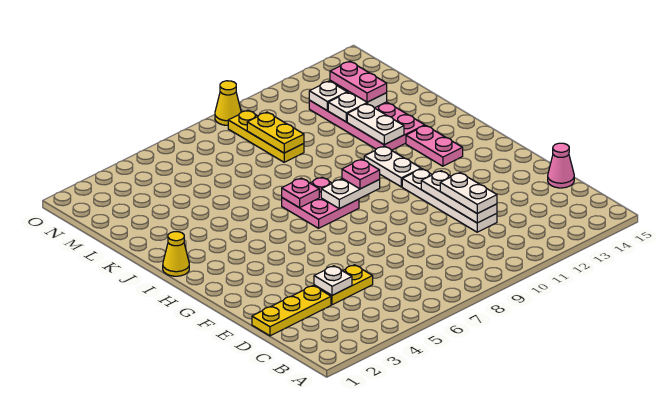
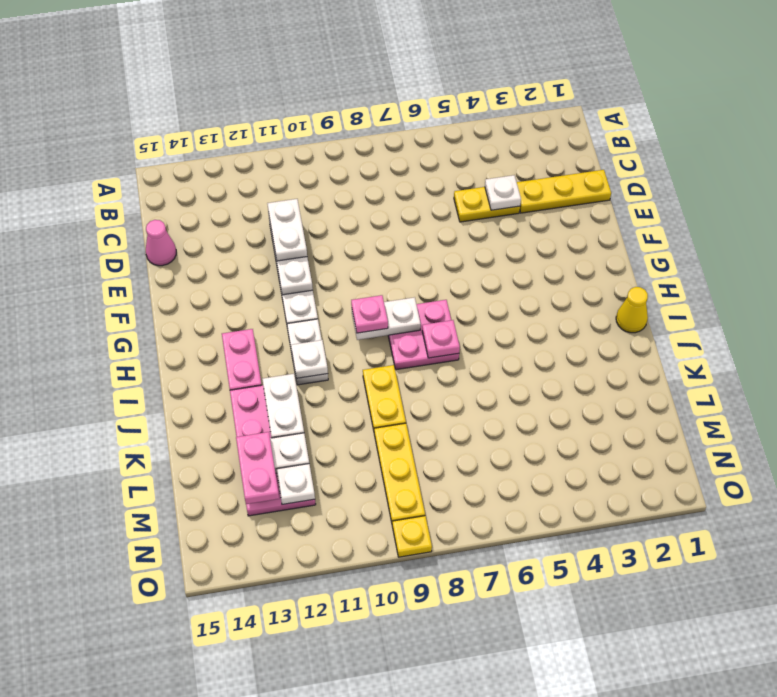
none -> white 1x1 plate [291,340,328,378]
yellow 1x2 plate [247,112,304,153] -> yellow 1x2 plate moved to [363,365,406,430]
yellow 1x1 cone [215,81,241,125] -> yellow 1x1 plate [392,516,432,557]

